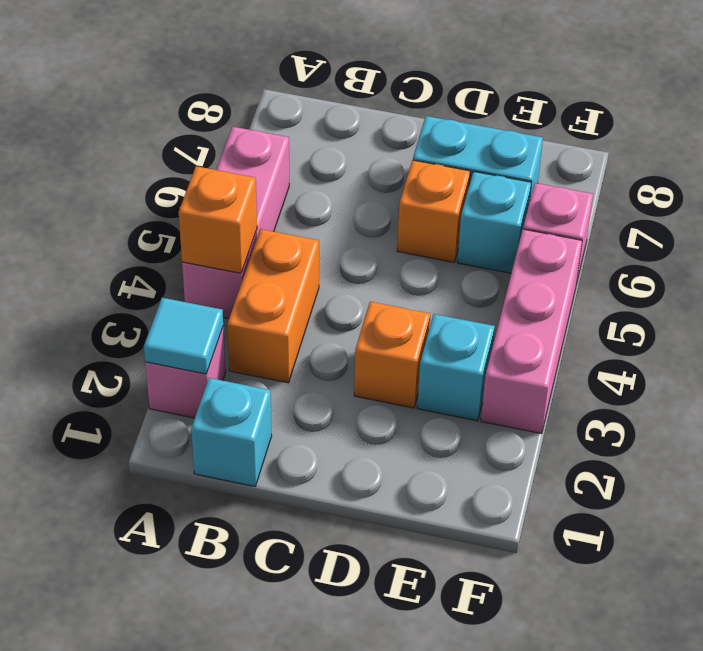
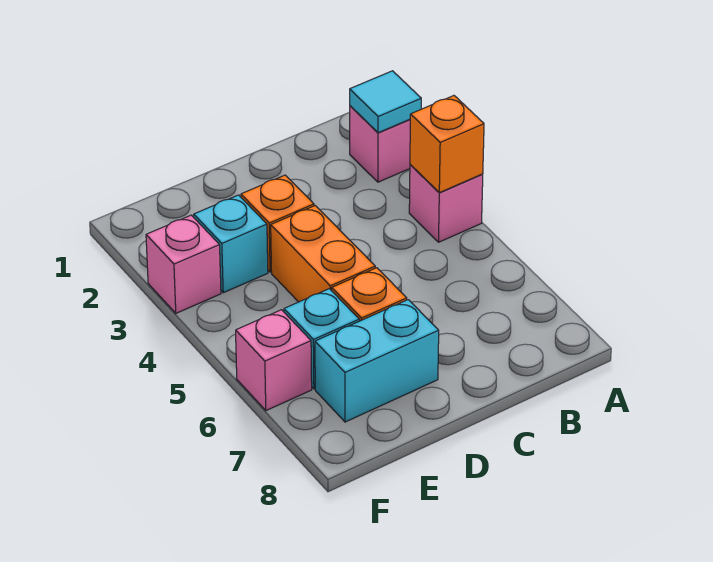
pink 1x3 brick [182,127,289,319] -> pink 1x1 brick [409,165,483,242]
cyan 1x1 brick [191,378,272,486] -> none
orange 1x2 brick [227,229,319,383] -> orange 1x2 brick moved to [271,206,375,302]
pink 1x3 brick [481,229,582,434] -> pink 1x1 brick [146,215,221,313]

